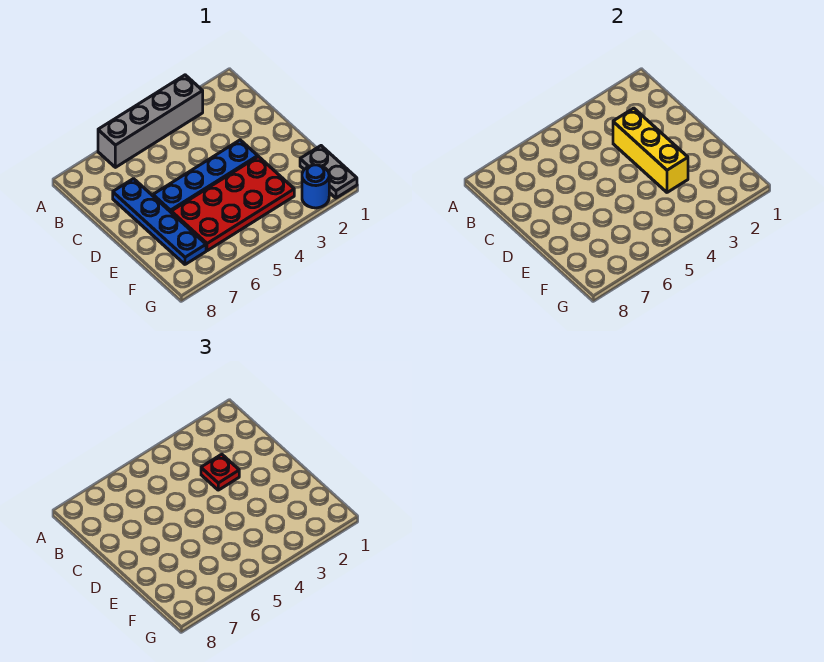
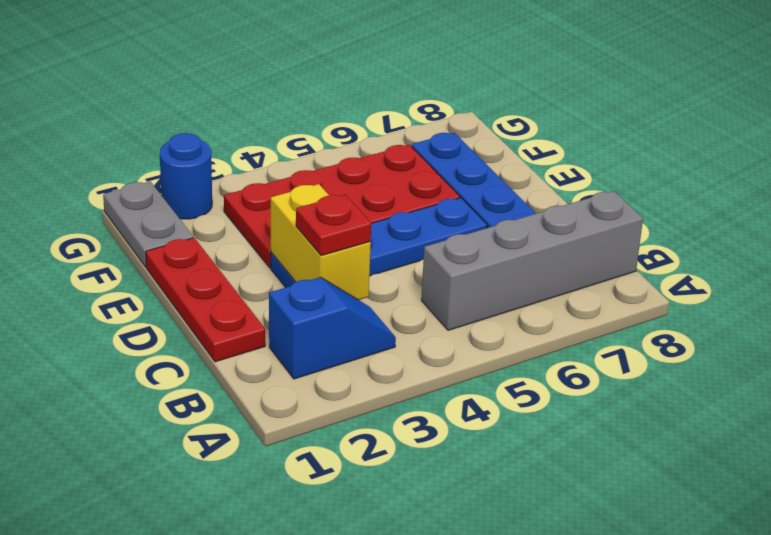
grey 1x4 brick [98,75,203,167] -> grey 1x4 brick moved to [421,191,643,330]
none -> blue 1x2 slope [269,277,396,379]
none -> red 1x3 plate [146,238,265,362]
yellow 1x3 brick [613,108,688,192] -> yellow 1x2 brick [271,184,371,300]

